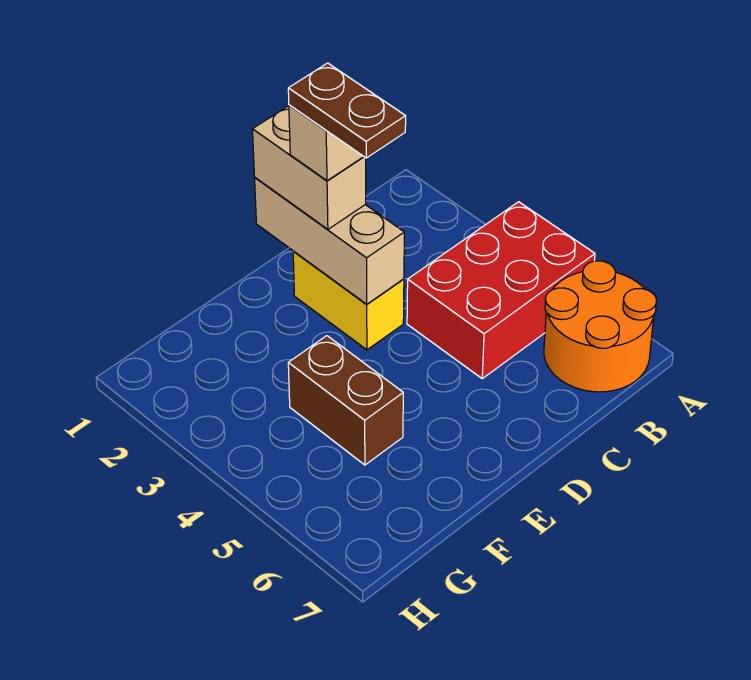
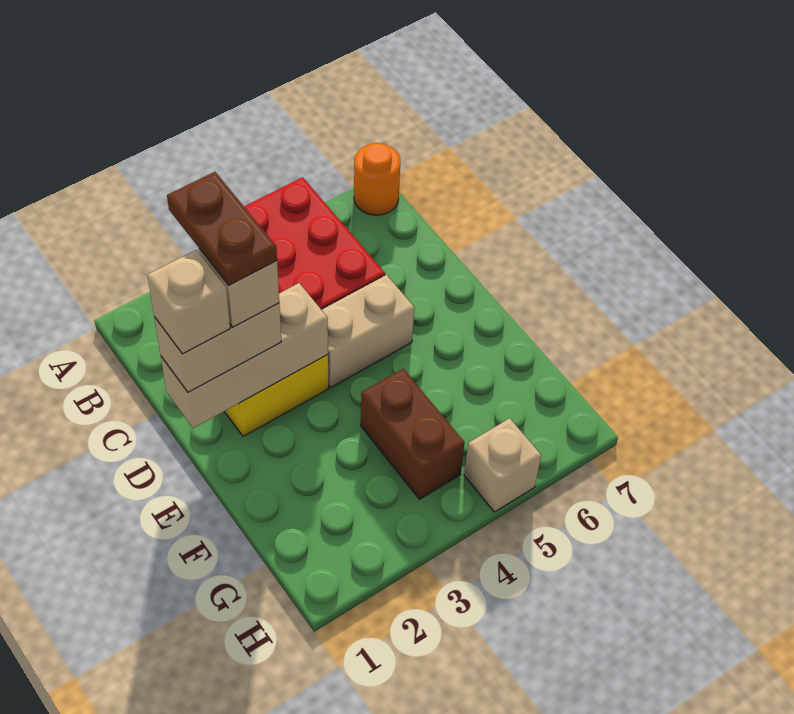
orange 2x2 round brick [544,261,657,392] -> orange 1x1 round brick [354,143,400,215]
none -> tan 1x1 brick [148,250,230,354]
brown 1x2 plate [288,63,406,158] -> brown 1x2 plate turned to [167,172,277,285]
none -> tan 1x2 brick [321,275,414,388]
brown 1x2 brick [288,336,403,465] -> brown 1x2 brick turned to [361,369,465,499]
none -> tan 1x1 brick [464,418,541,512]

